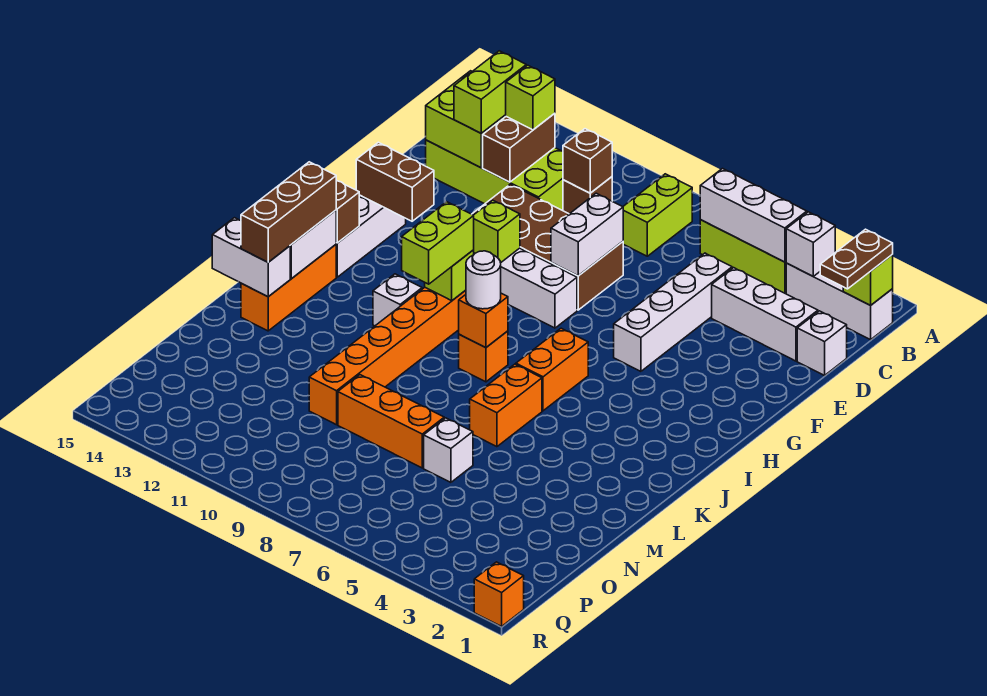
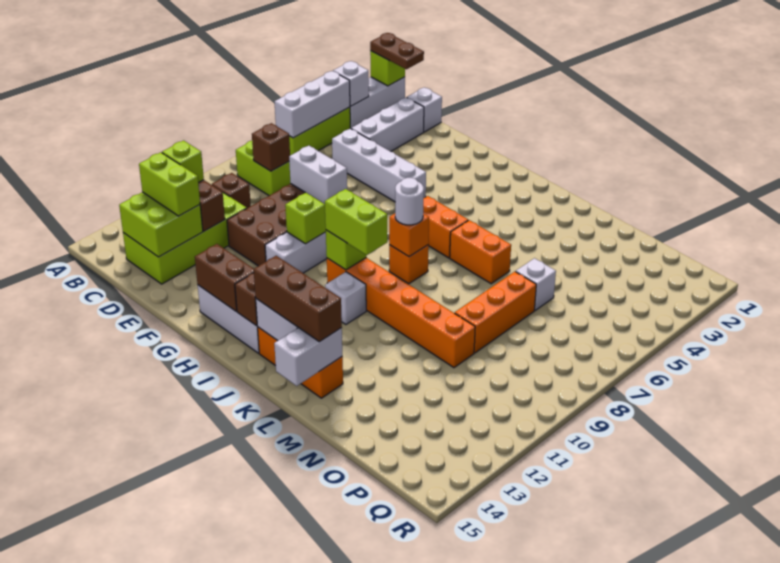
brown 1x1 brick [563,129,612,193] -> brown 1x1 brick moved to [252,123,290,171]
brown 1x2 brick [356,142,434,221] -> brown 1x2 brick turned to [195,244,254,311]
orange 1x1 brick [474,562,524,626] -> none

